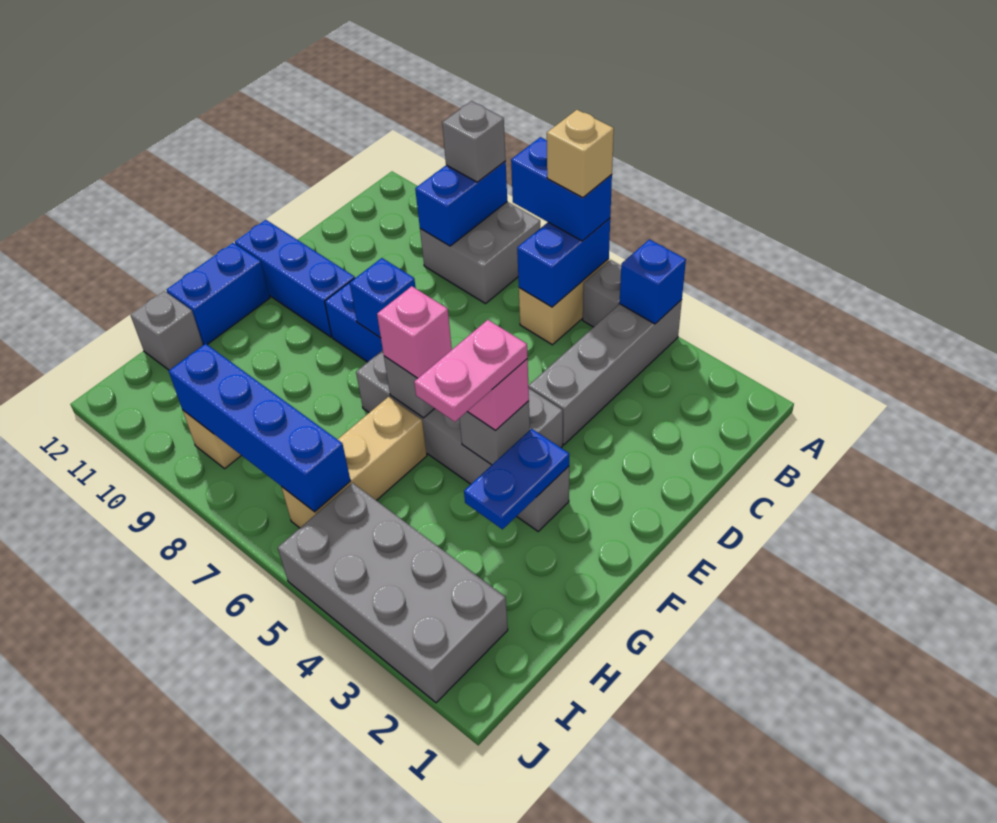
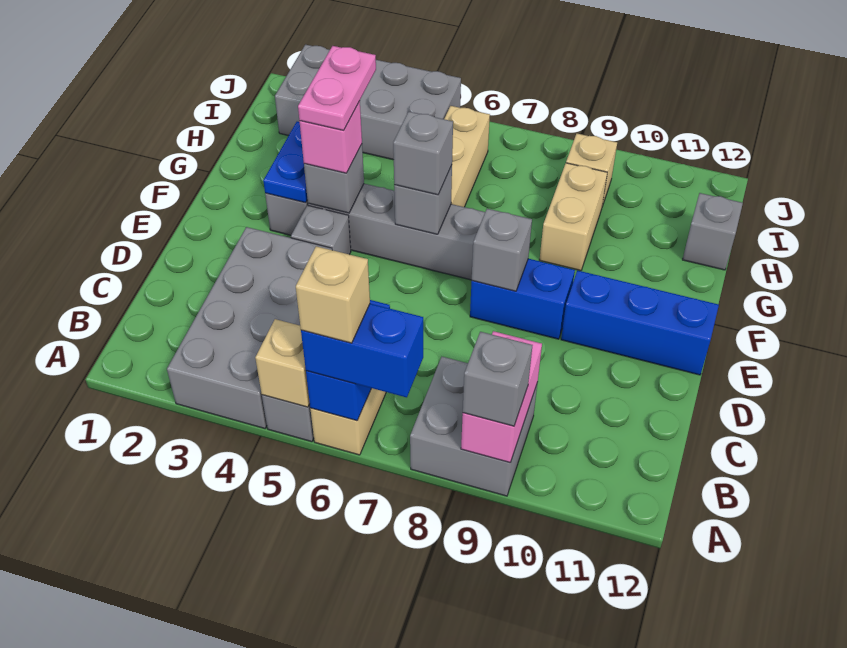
grey 1x4 brick [528,300,682,445] -> grey 2x4 brick [167,227,332,428]
blue 1x1 brick [619,239,686,324] -> none
none -> tan 1x1 brick [255,319,310,407]
blue 1x2 brick [415,161,507,246] -> pink 1x2 brick [461,331,542,463]
blue 1x1 brick [350,258,416,338] -> grey 1x1 brick [472,209,532,291]
pink 1x1 brick [377,286,452,378] -> grey 1x1 brick [393,112,453,195]
blue 1x2 brick [166,243,270,345] -> none
none -> tan 1x2 brick [539,163,607,271]
blue 1x4 brick [169,344,350,512] -> none

